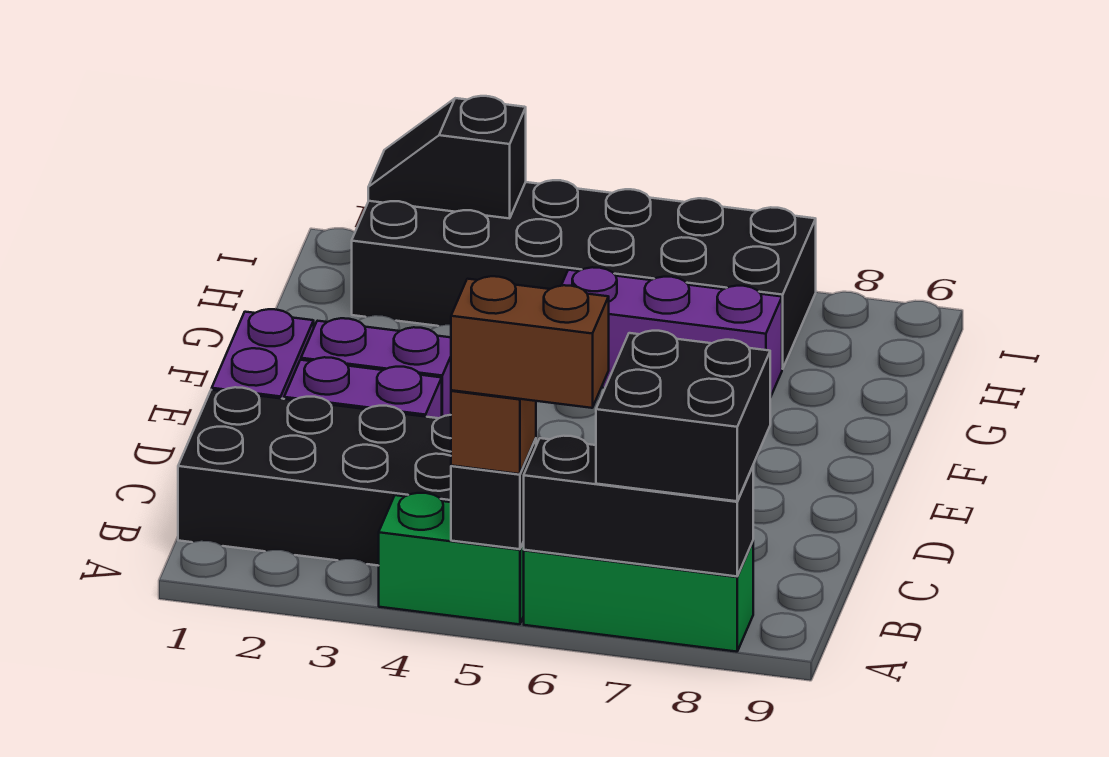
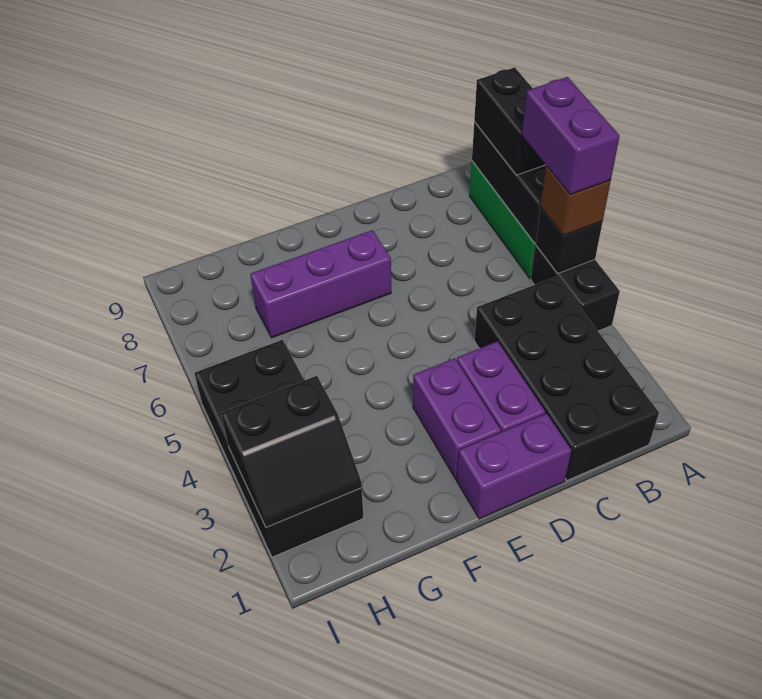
green 1x2 brick [379,493,524,624] -> black 1x2 brick [531,245,620,331]
brown 1x2 brick [451,276,609,408] -> purple 1x2 brick [522,77,620,195]
black 2x2 brick [596,331,770,501] -> black 1x2 brick [474,67,546,175]
purple 1x3 brick [561,267,782,397] -> purple 1x3 brick turned to [250,230,391,338]
black 2x6 brick [352,180,816,369] -> black 2x4 brick [195,340,364,557]
black 1x2 slope [368,96,526,218] -> black 2x2 slope [221,376,362,527]

